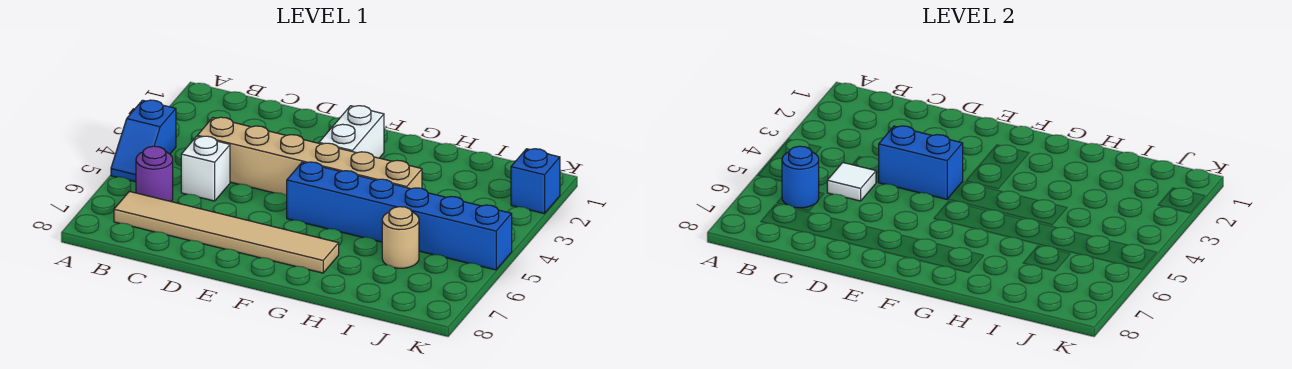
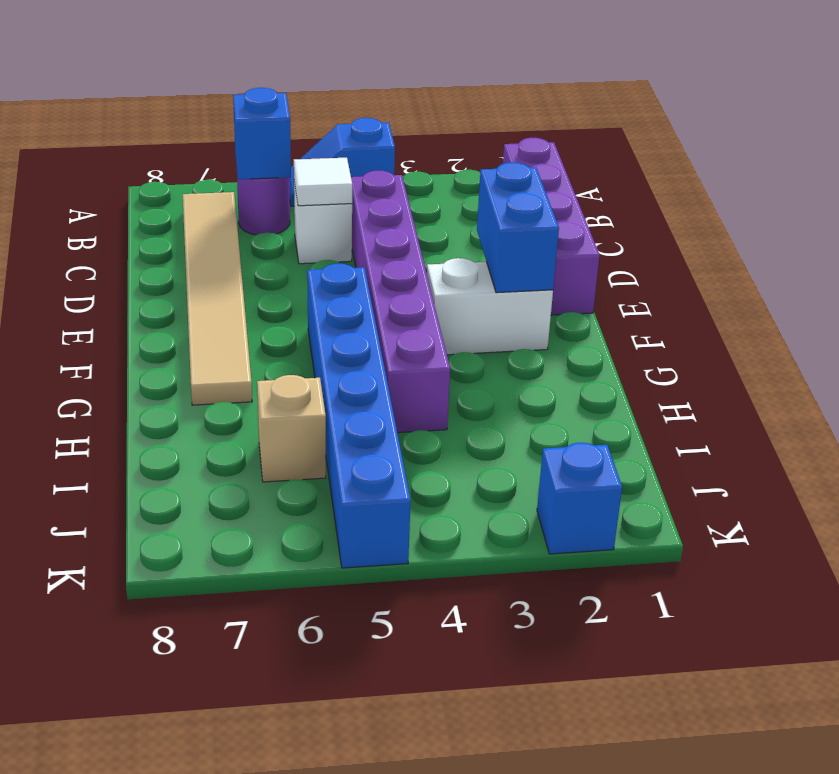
none -> purple 1x4 brick [503,138,600,315]
blue 1x1 round brick [782,146,819,208] -> blue 1x1 brick [233,88,291,179]
tan 1x6 brick [197,117,422,196] -> purple 1x6 brick [351,171,450,433]
blue 1x2 brick [879,126,963,199] -> blue 1x2 brick moved to [477,162,559,293]
tan 1x1 round brick [382,207,419,268] -> tan 1x1 brick [257,375,326,482]

